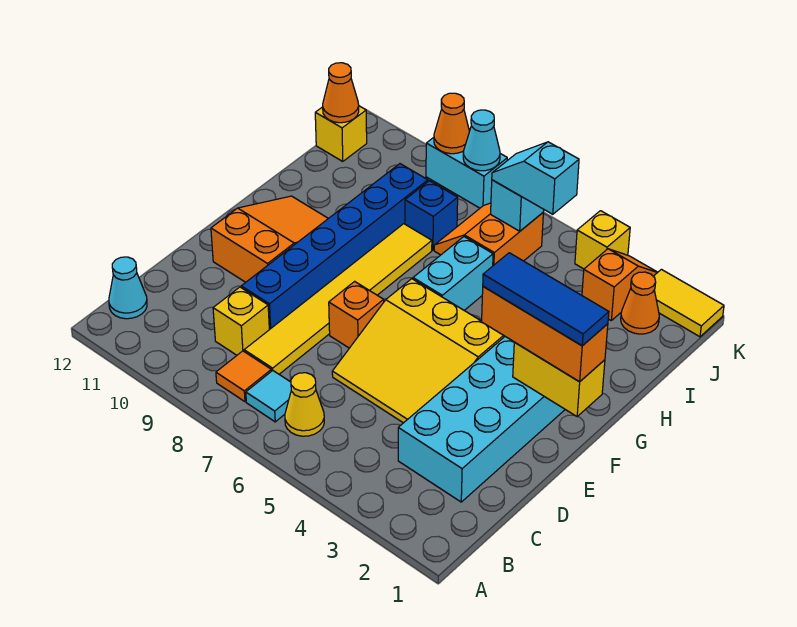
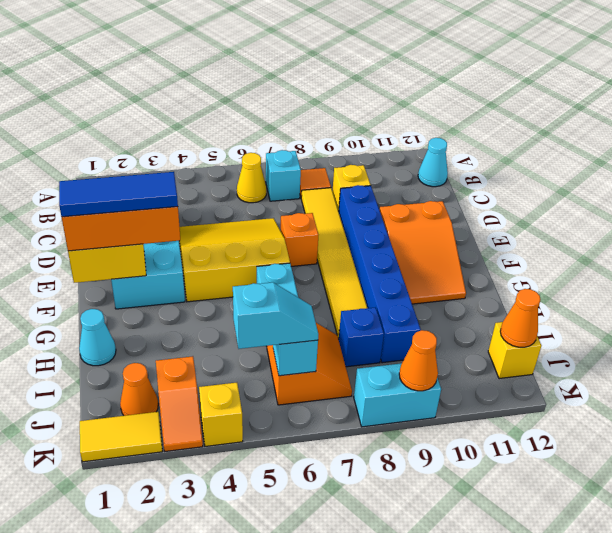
cyan 1x1 tile [246,371,291,422] -> cyan 1x1 brick [266,150,301,201]
cyan 1x1 cone [463,110,500,171] -> cyan 1x1 cone moved to [79,309,116,366]

